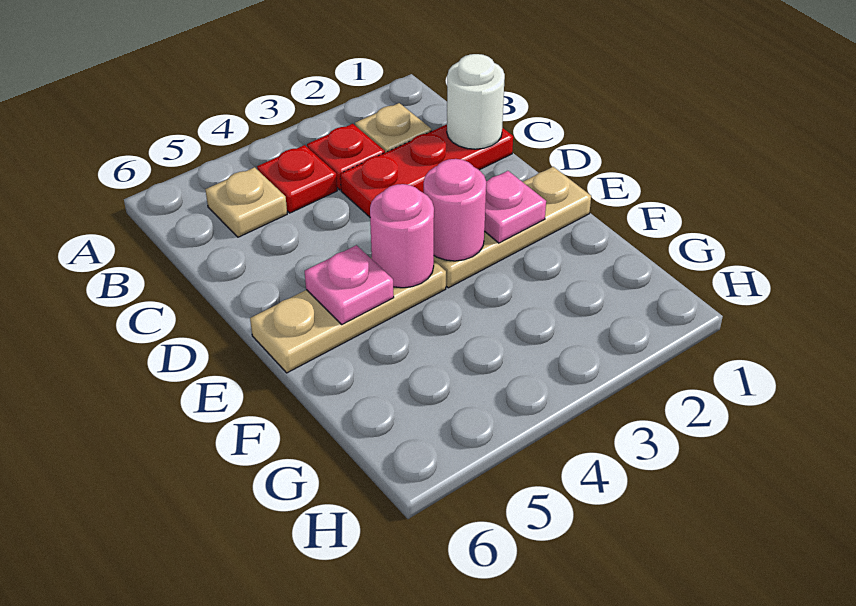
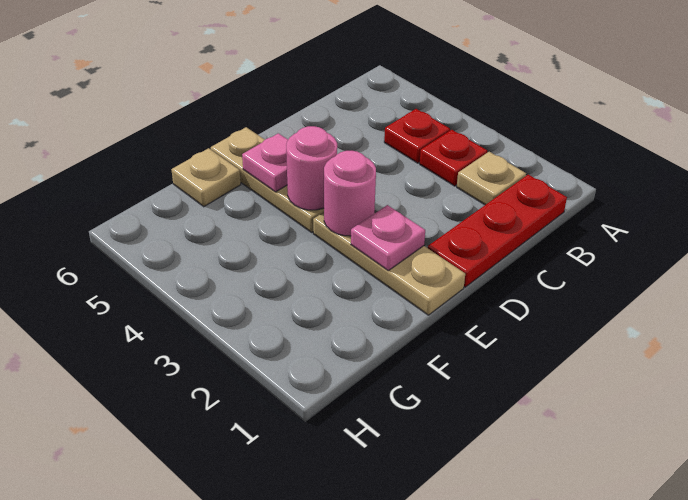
tan 1x1 plate [205,167,287,237] -> tan 1x1 plate moved to [171,148,241,207]
red 1x3 plate [340,124,513,217] -> red 1x3 plate turned to [428,174,567,287]
white 1x1 round brick [447,54,505,149] -> none

